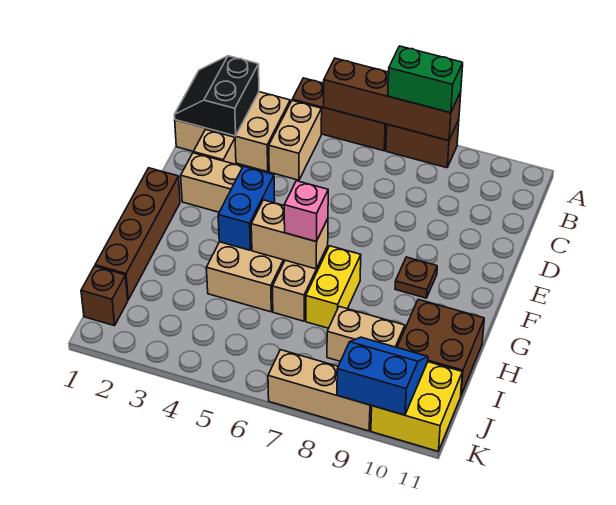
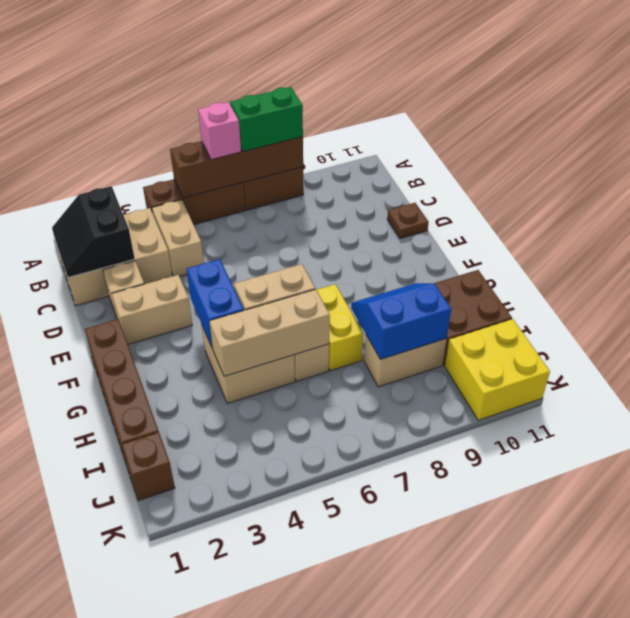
brown 1x1 plate [395,257,437,298] -> brown 1x1 plate moved to [387,203,429,239]
pink 1x1 brick [284,181,328,242] -> pink 1x1 brick moved to [198,102,241,160]
blue 2x2 slope [337,337,428,415] -> blue 2x2 slope moved to [351,283,451,359]
tan 1x3 brick [268,350,372,431] -> tan 1x3 brick moved to [209,289,330,376]

